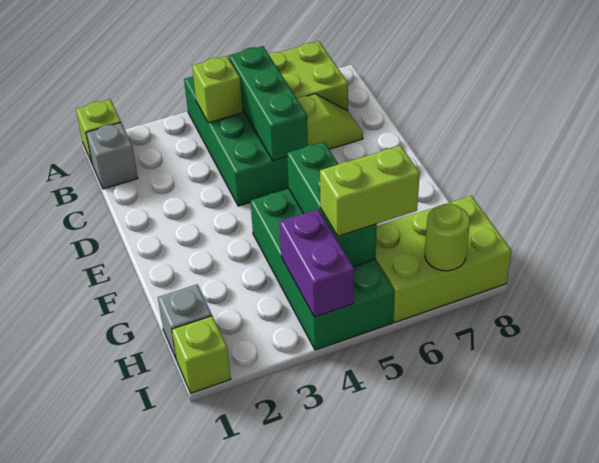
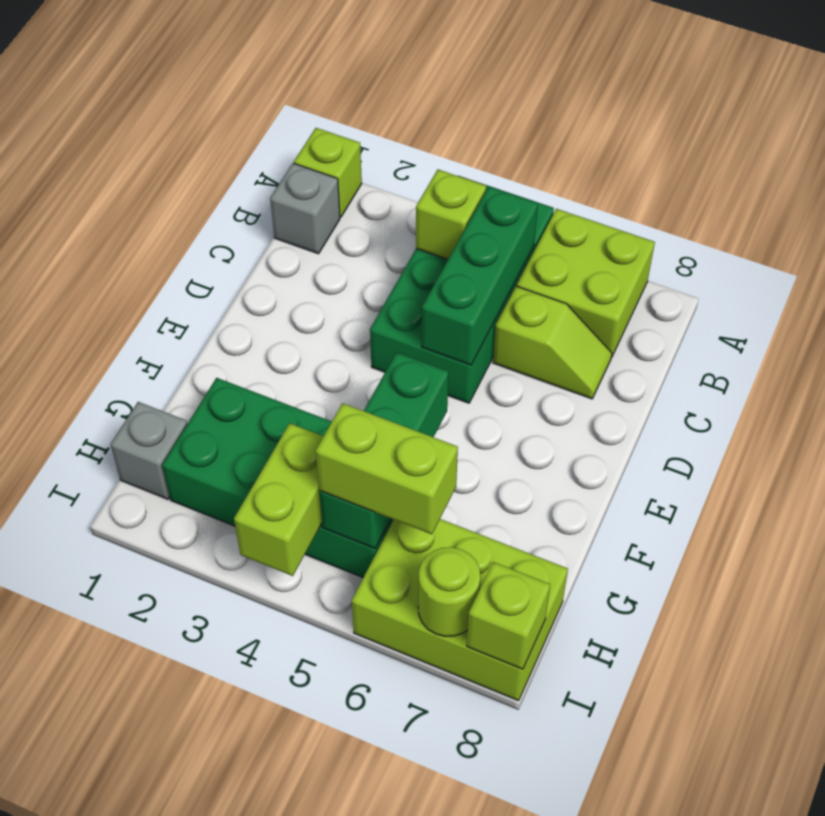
green 2x4 brick [250,189,394,350] -> green 2x4 brick turned to [162,378,393,578]
purple 1x2 brick [280,209,354,317] -> lime 1x2 brick [234,423,323,576]
lime 1x1 brick [172,316,231,393] -> lime 1x1 brick moved to [467,562,550,669]

